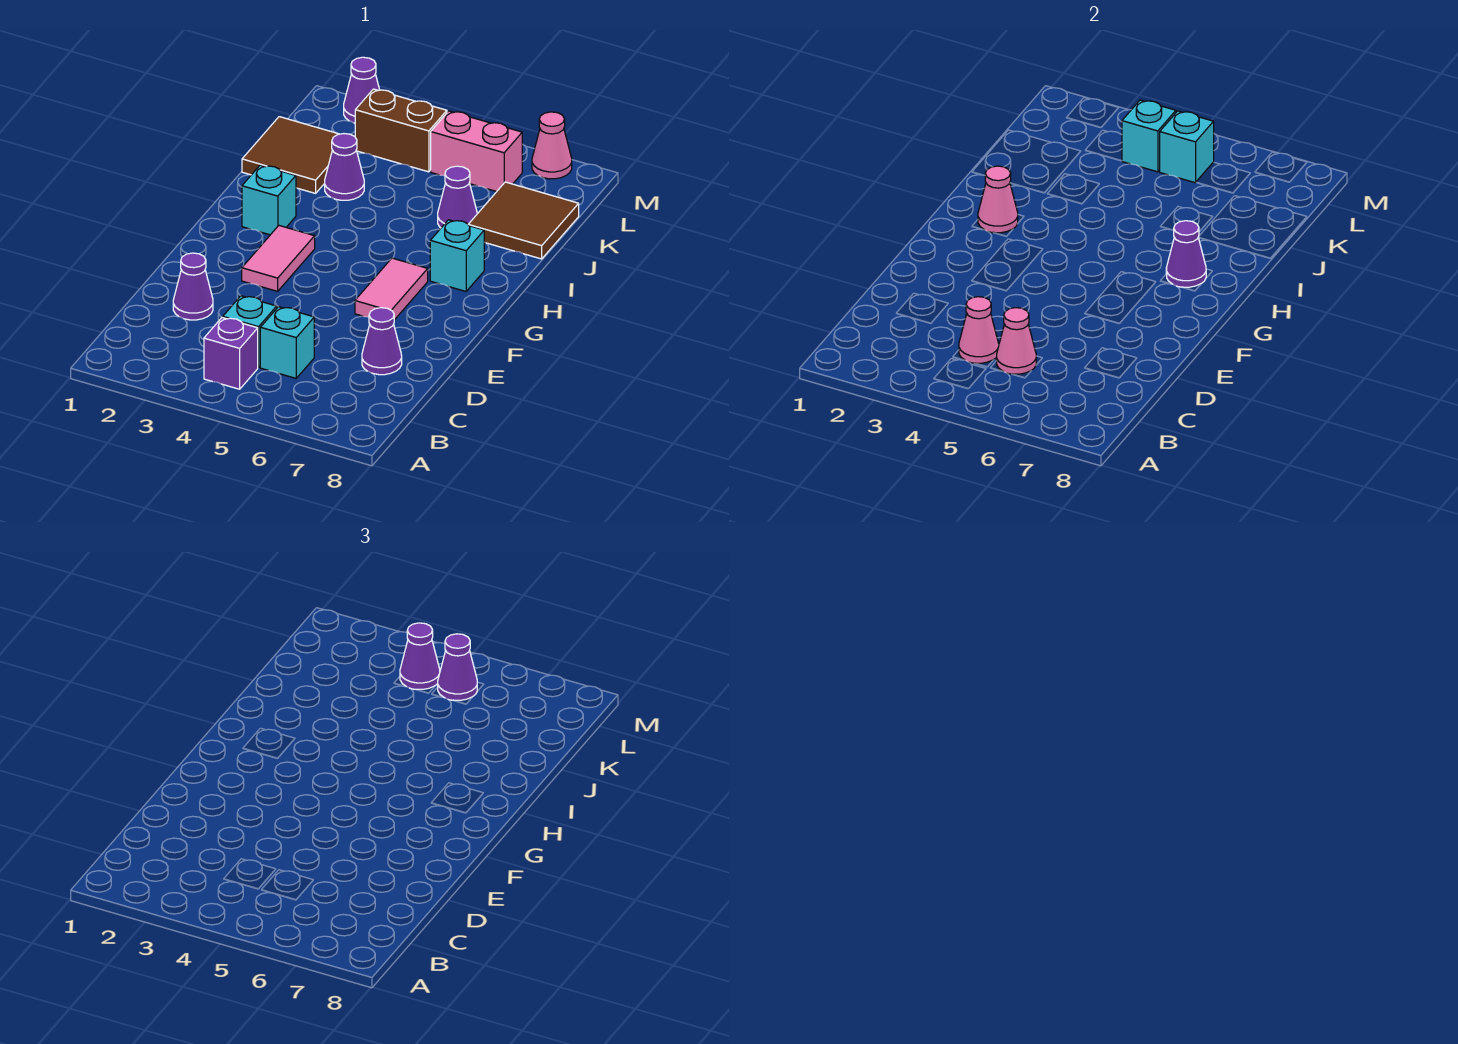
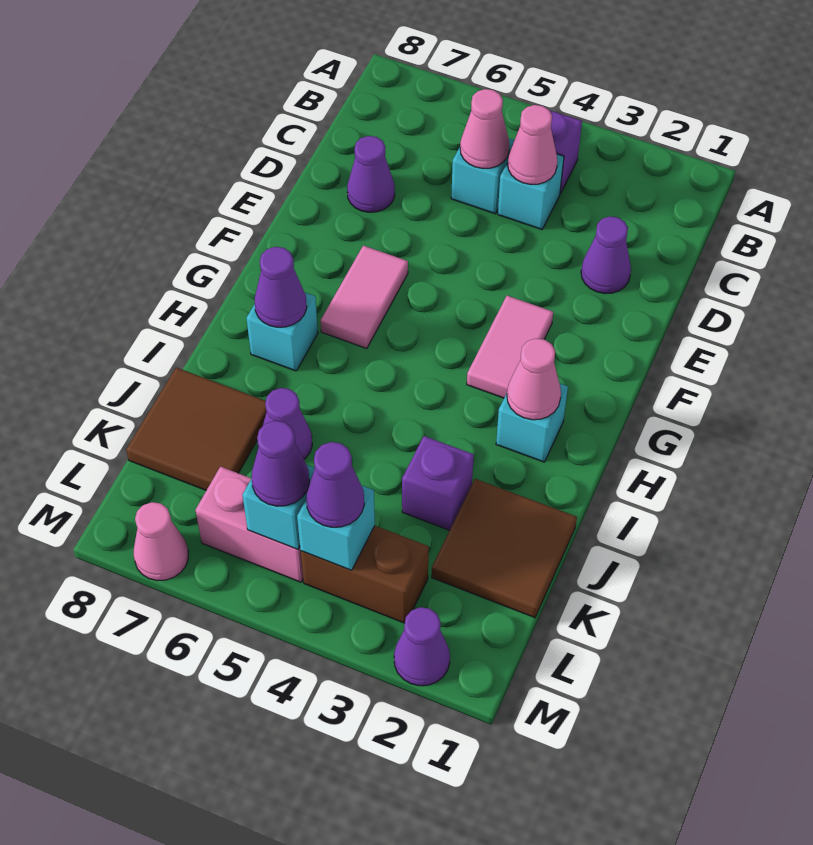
purple 1x1 cone [325,134,364,200] -> purple 1x1 brick [402,436,474,530]

